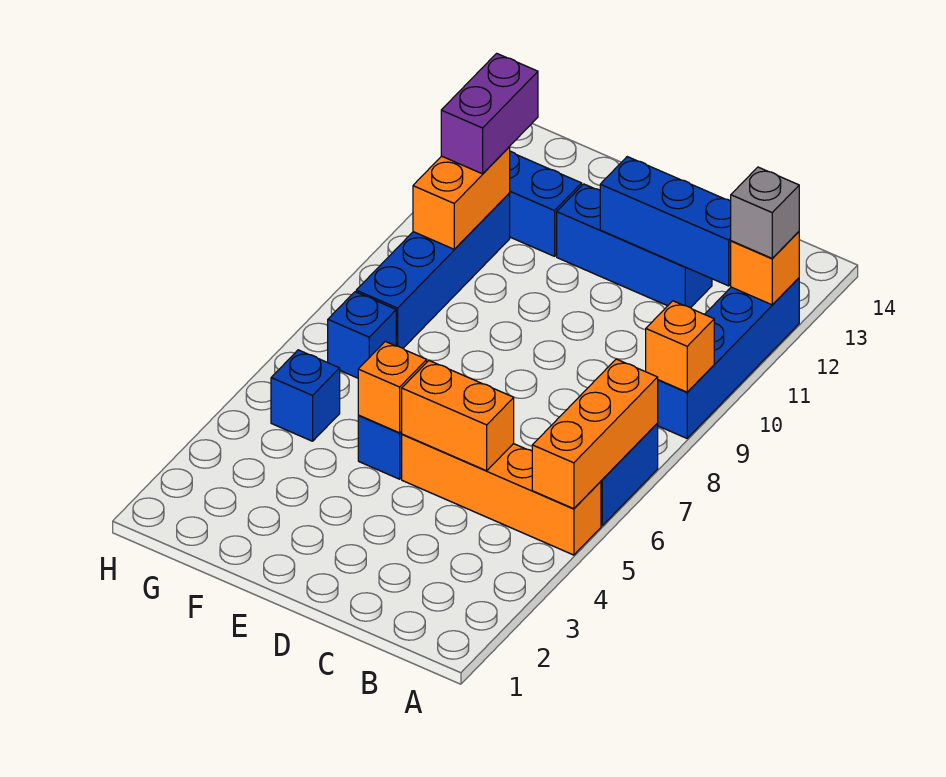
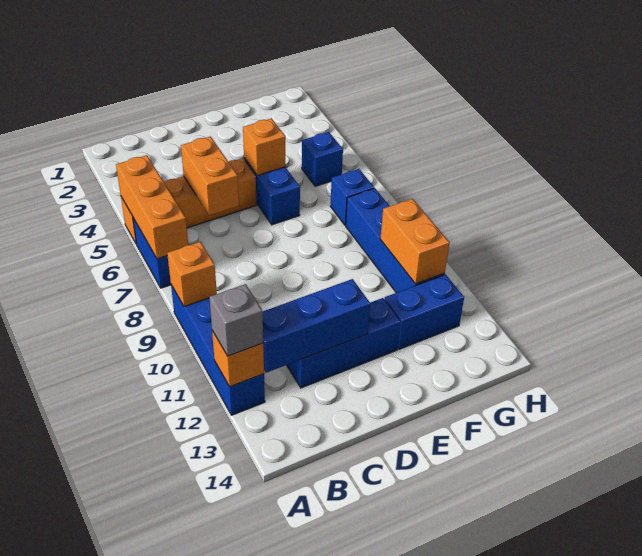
orange 1x2 brick [401,361,514,471] -> orange 1x2 brick turned to [181,136,239,215]
purple 1x2 brick [441,53,538,174] -> none

